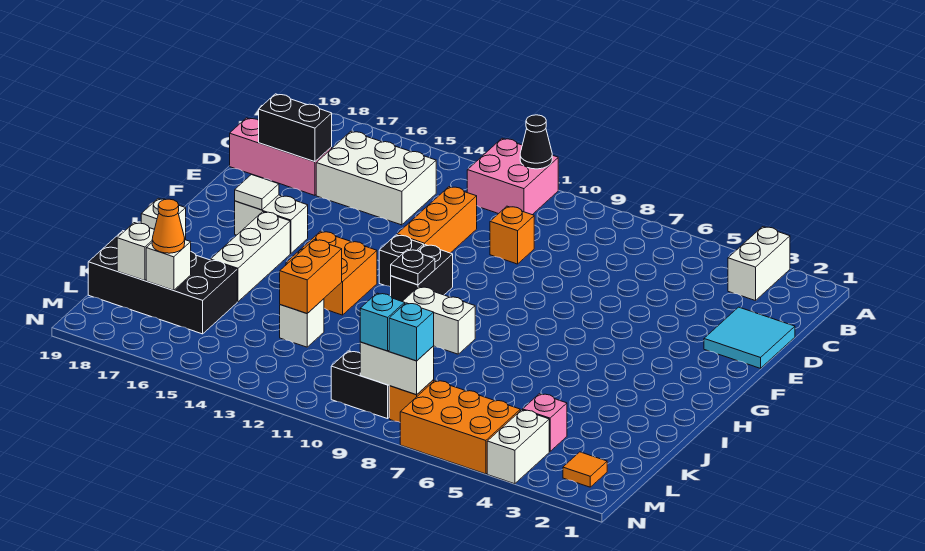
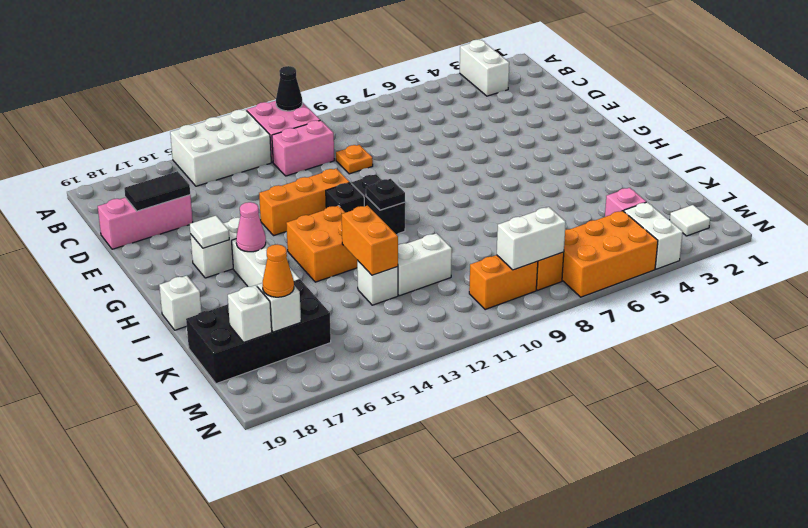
none -> pink 1x2 brick [272,120,334,176]
white 2x3 brick [316,131,436,225] -> white 2x3 brick moved to [170,110,271,186]
cyan 2x2 tile [704,307,795,368] -> none
orange 1x1 brick [490,206,534,264] -> orange 1x1 plate [336,145,373,174]
orange 1x3 brick [397,187,477,253] -> orange 1x3 brick turned to [259,169,350,236]
black 1x2 brick [259,94,332,162] -> black 1x2 tile [124,171,190,211]
none -> pink 1x1 cone [236,202,266,252]
white 1x2 brick [402,287,475,354] -> white 1x2 brick moved to [398,233,452,296]
orange 1x1 tile [563,452,607,487] -> white 1x1 tile [670,205,710,236]
cyan 1x1 brick [389,303,434,361] -> none
black 1x2 brick [331,351,389,419] -> orange 1x2 brick [469,255,538,310]
cyan 1x1 brick [360,293,405,351] -> none

